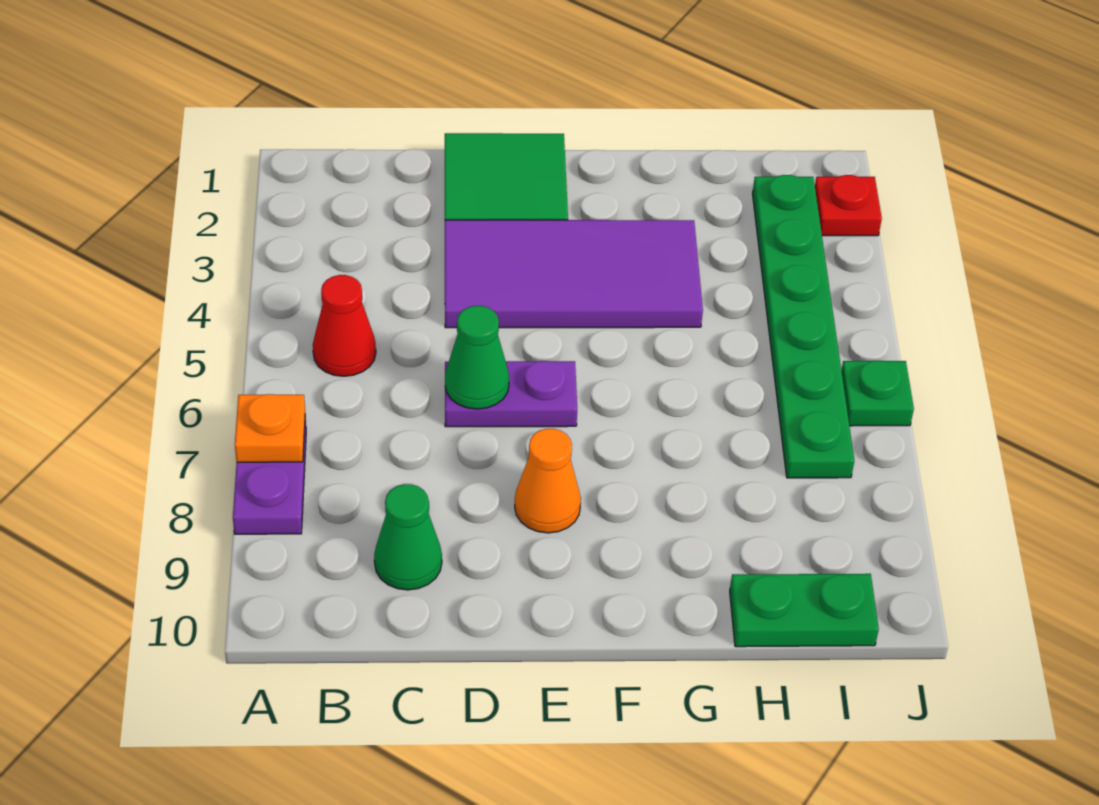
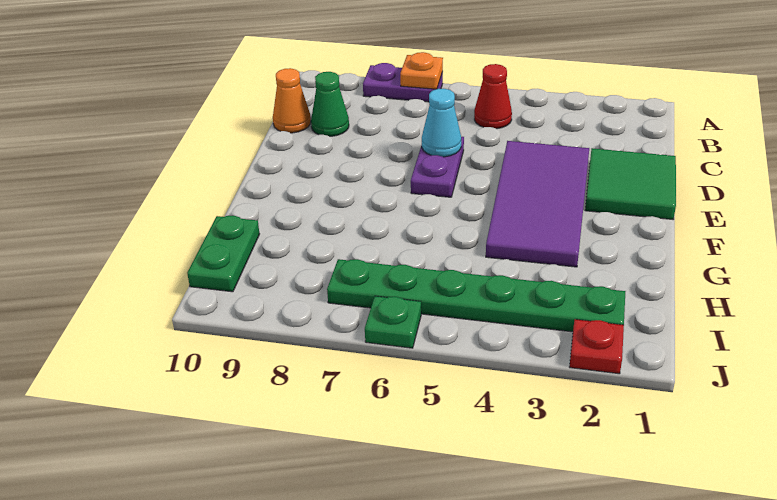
green 1x1 cone [445,306,509,409] -> cyan 1x1 cone [422,89,461,157]
orange 1x1 cone [515,429,581,533] -> orange 1x1 cone moved to [273,68,311,133]

